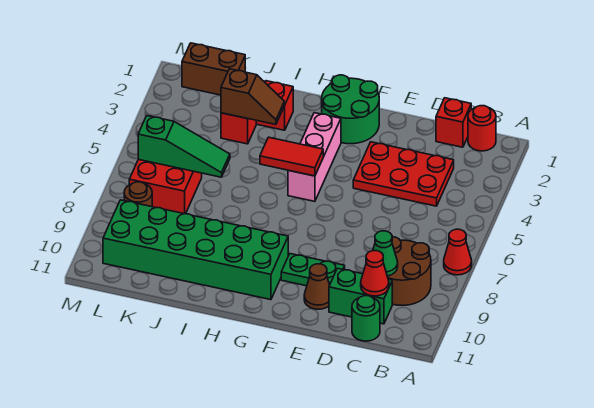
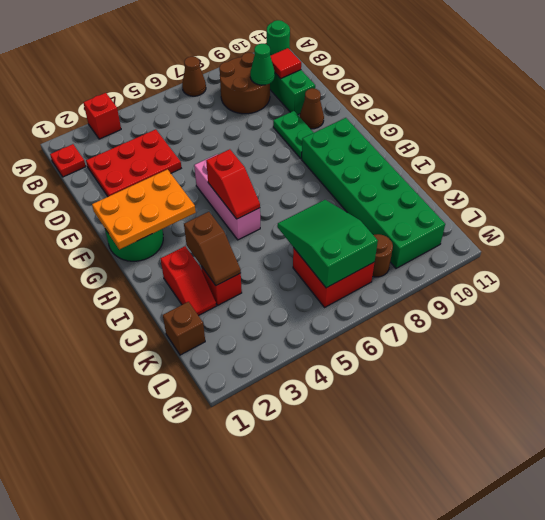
red 1x1 cone [444,229,472,275] -> brown 1x1 cone [182,56,206,96]
red 1x1 round brick [468,106,496,151] -> red 1x1 plate [50,144,86,177]
red 1x1 brick [436,98,471,147] -> red 1x1 brick moved to [83,93,121,139]
red 2x3 plate [353,142,454,206] -> red 2x3 plate turned to [86,129,181,197]
red 1x1 cone [361,251,389,296] -> red 1x1 tile [270,48,301,79]
green 1x1 round brick [352,296,380,341] -> green 1x1 round brick moved to [267,20,290,56]
none -> orange 2x3 plate [92,169,196,250]
pink 1x3 brick [288,113,341,201] -> pink 1x3 brick turned to [194,155,260,240]
red 1x2 tile [260,137,323,176] -> red 1x2 slope [206,149,260,219]
brown 1x2 slope [221,69,285,125] -> brown 1x2 slope turned to [184,212,241,286]
green 1x3 slope [138,116,230,177] -> green 2x3 slope [277,200,378,288]
brown 1x2 brick [182,43,245,95] -> brown 1x1 brick [163,302,205,355]

